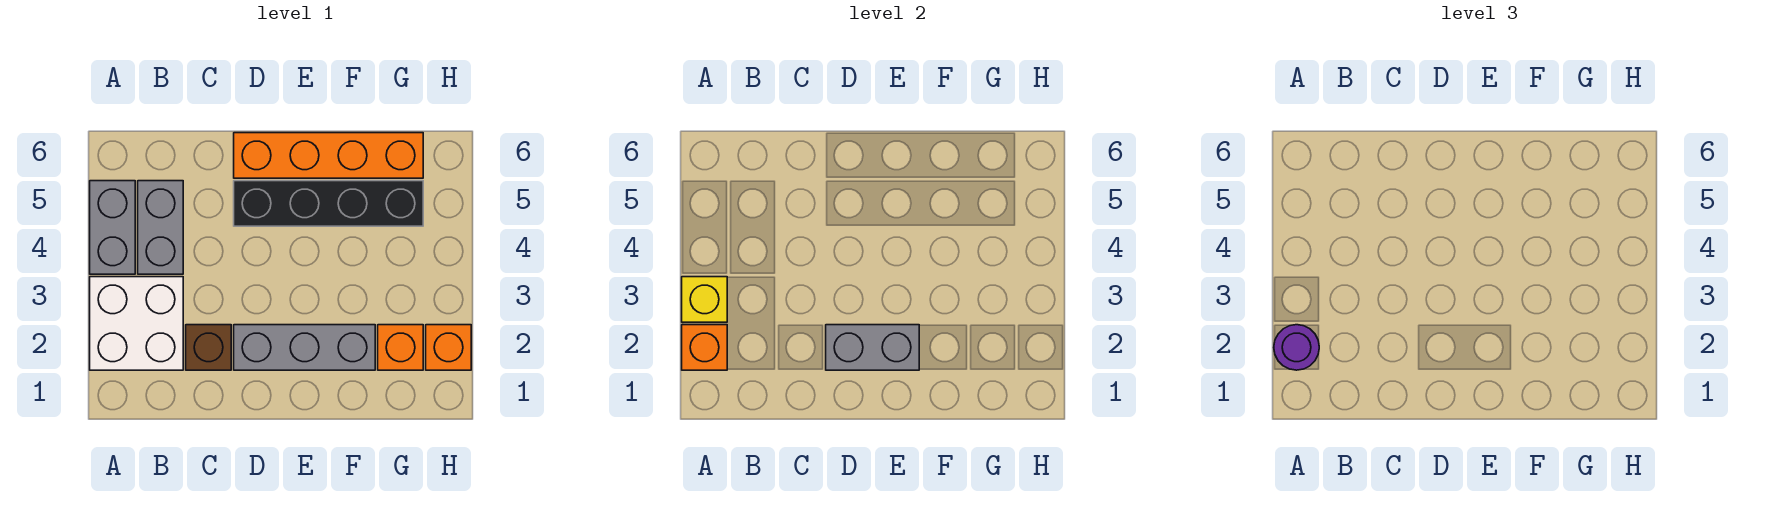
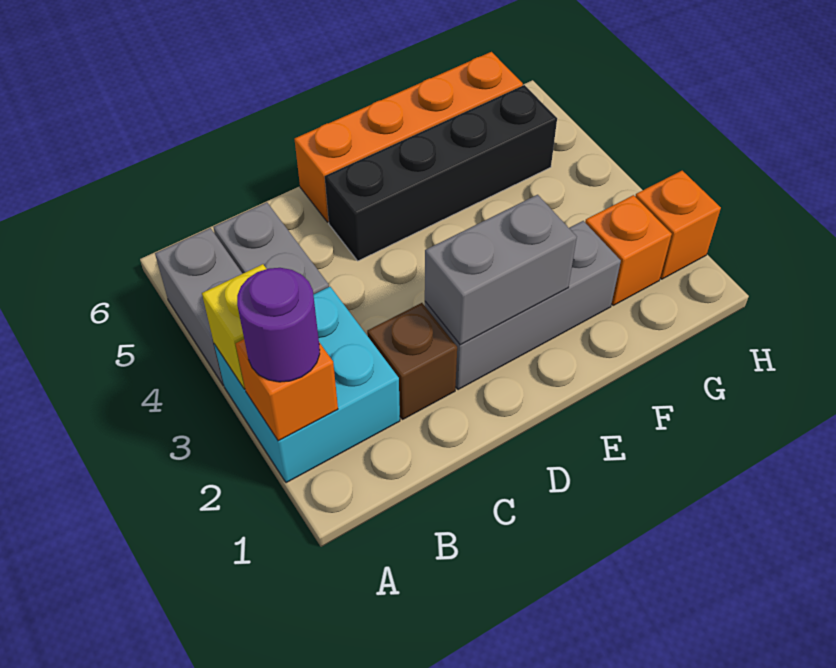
white 2x2 brick [90,277,183,370] -> cyan 2x2 brick [214,287,400,483]

